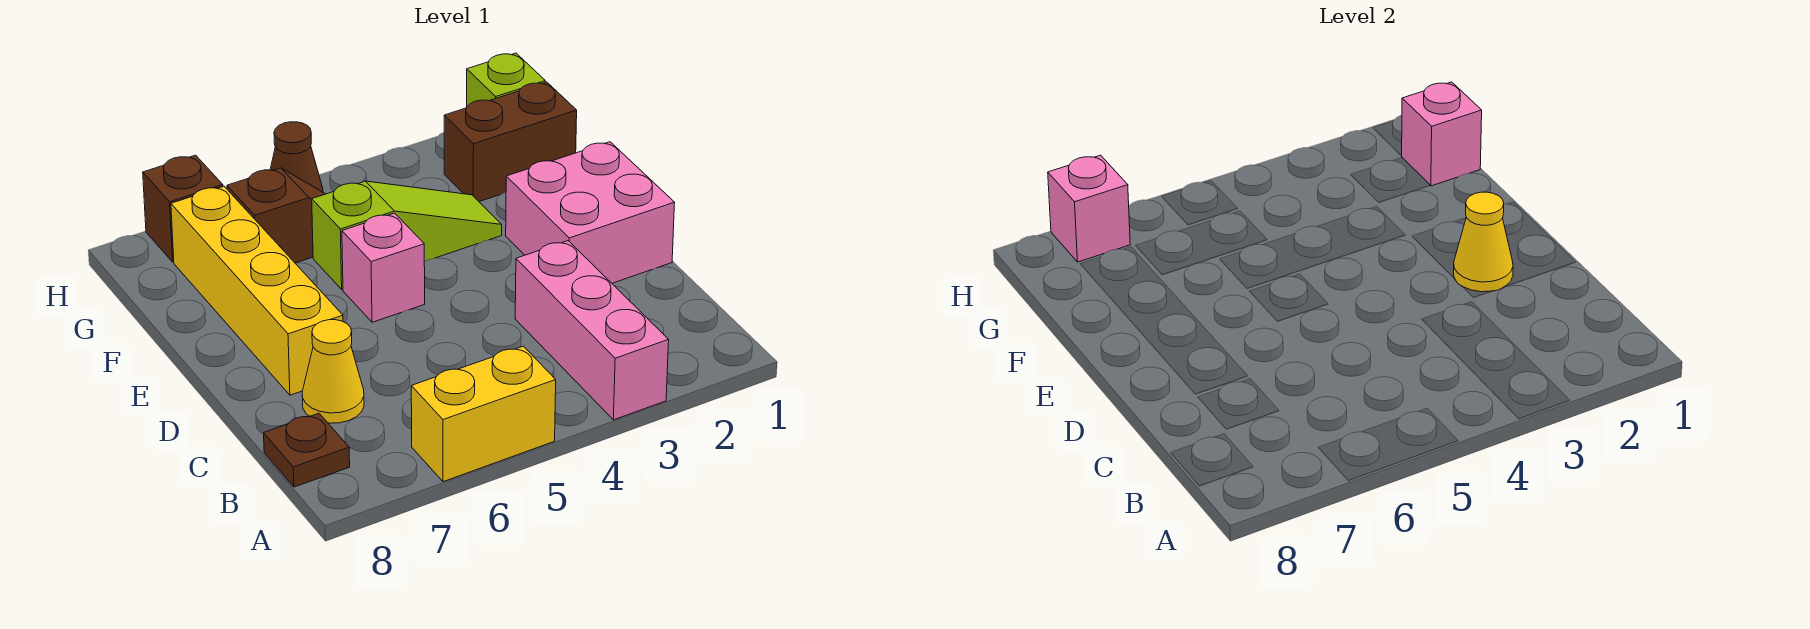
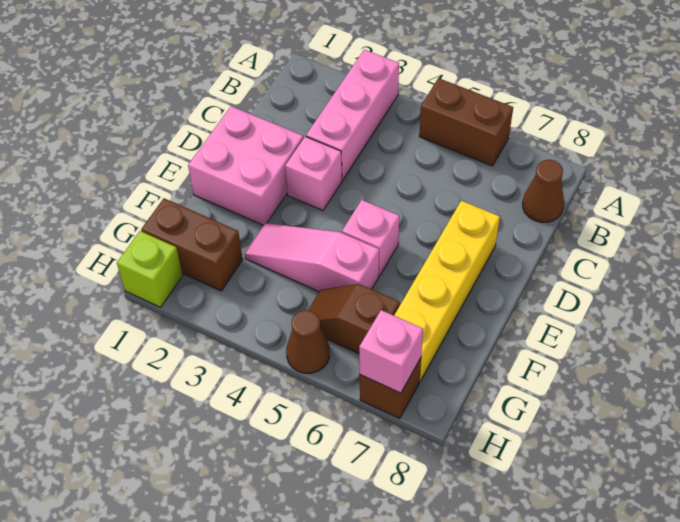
yellow 1x2 brick [411,346,556,482] -> brown 1x2 brick [419,78,513,166]
brown 1x1 plate [264,413,350,487] -> brown 1x1 cone [523,160,564,222]
yellow 1x1 cone [302,320,364,423] -> none
yellow 1x1 cone [1454,192,1513,292] -> none
lime 1x3 slope [312,181,502,289] -> pink 1x3 slope [245,223,379,292]
pink 1x1 brick [1402,82,1482,186] -> pink 1x1 brick moved to [285,137,342,210]

